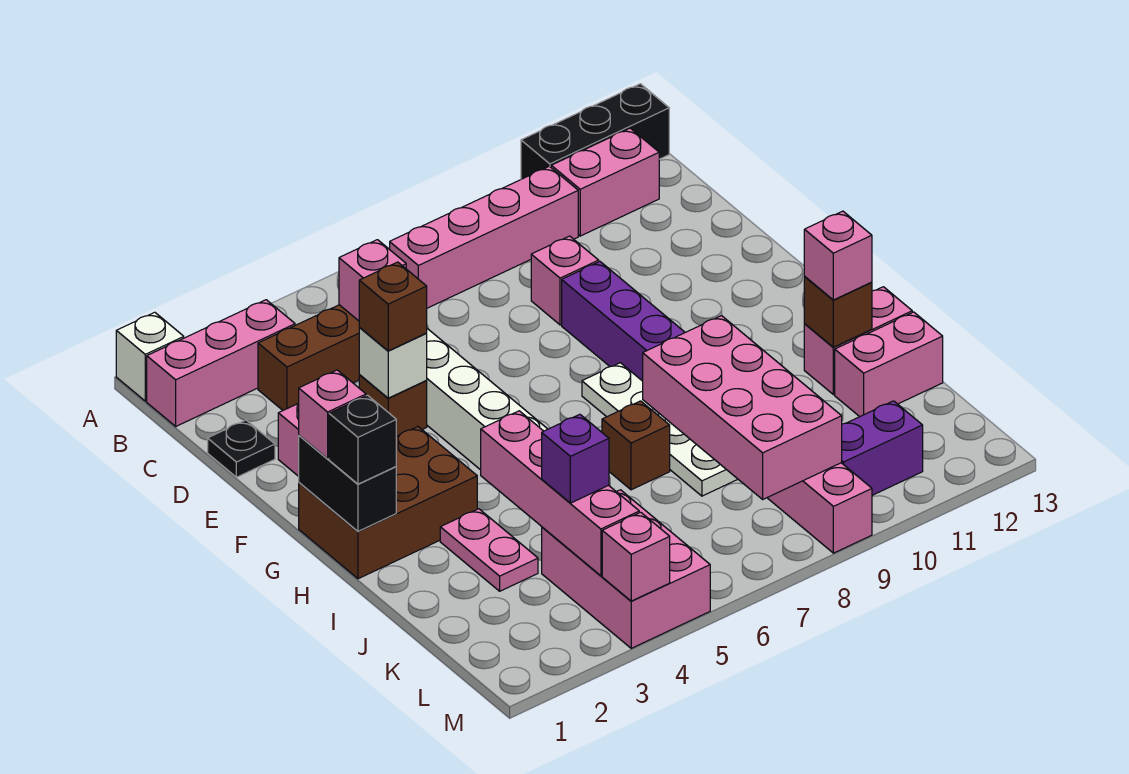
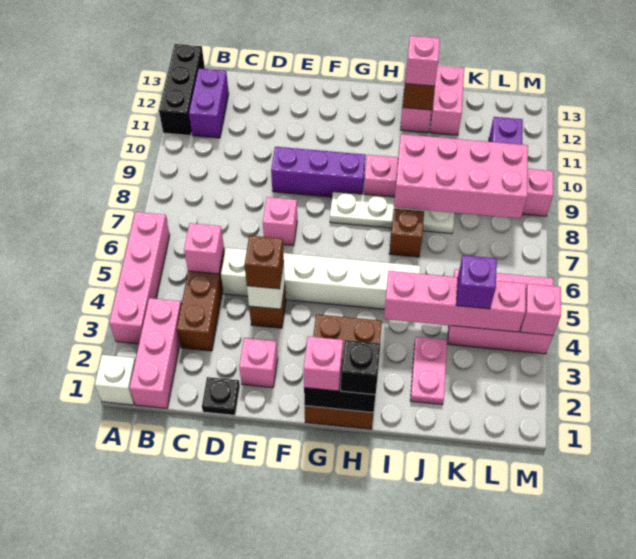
pink 1x4 brick [390,166,578,308] -> pink 1x4 brick moved to [109,212,170,344]
pink 1x2 brick [551,128,659,236] -> purple 1x2 brick [189,68,229,138]
pink 1x1 brick [531,236,599,325] -> pink 1x1 brick moved to [263,197,297,246]
pink 1x2 plate [440,509,538,591] -> pink 1x2 plate turned to [410,337,447,405]

